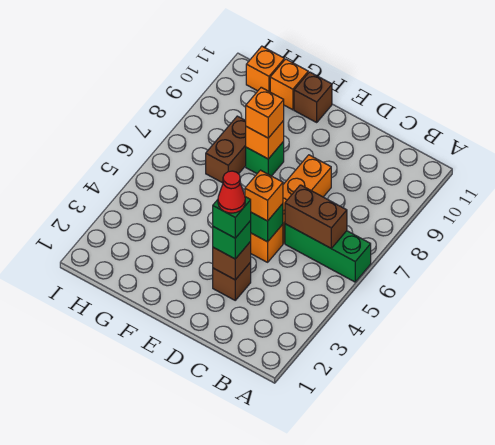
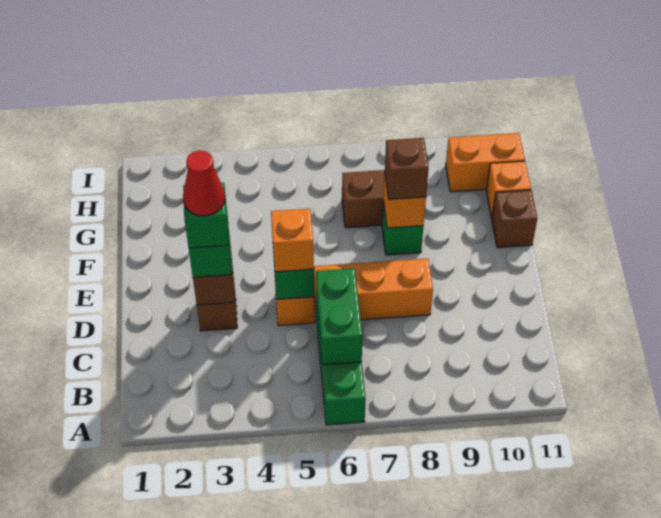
brown 1x2 brick [285,185,347,248] -> green 1x2 brick [316,268,362,365]
orange 1x1 brick [246,87,284,138] -> brown 1x1 brick [385,138,429,199]
orange 1x1 brick [246,46,284,92] -> orange 1x2 brick [446,133,525,192]

